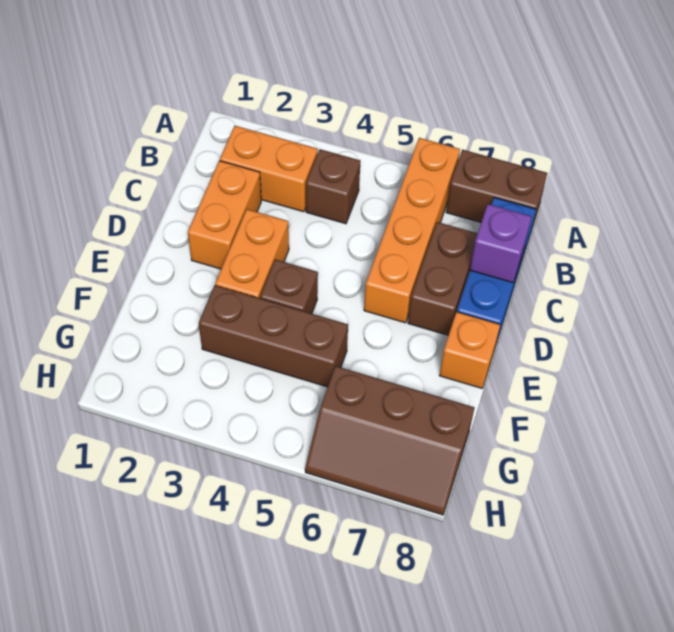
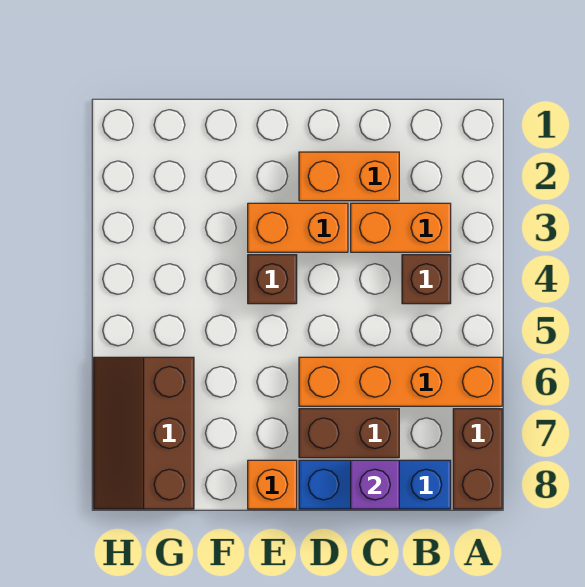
orange 1x2 brick [220,126,318,212] -> orange 1x2 brick turned to [351,203,451,252]
brown 1x3 brick [199,285,348,387] -> none

